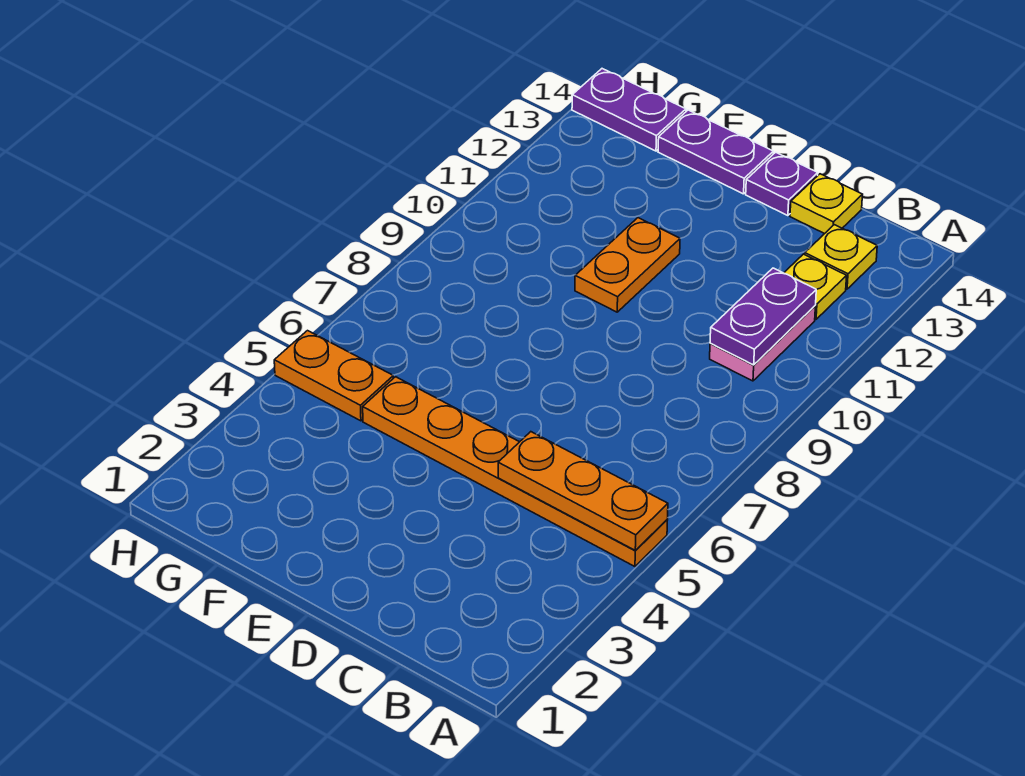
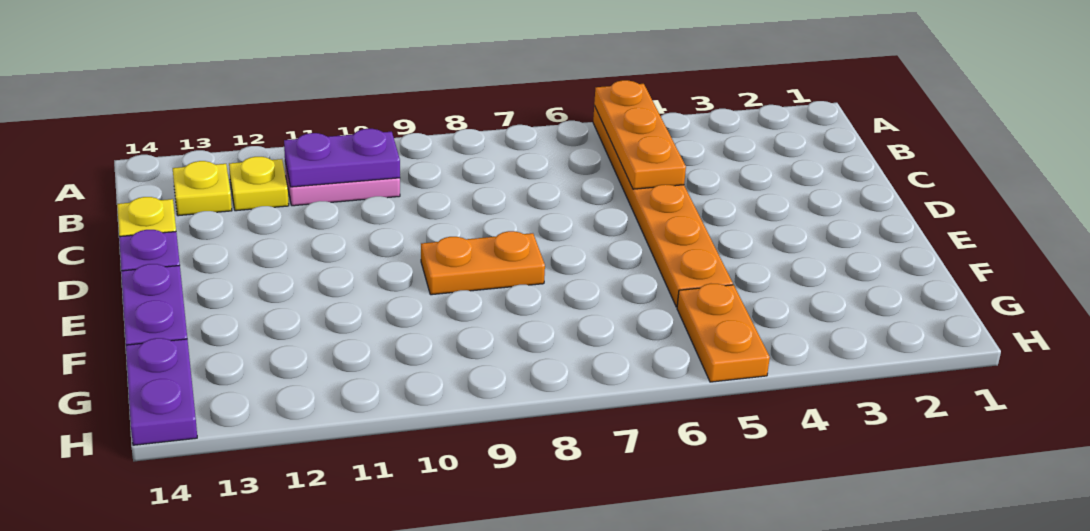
orange 1x2 plate [575,218,680,312] -> orange 1x2 plate moved to [421,231,545,295]

